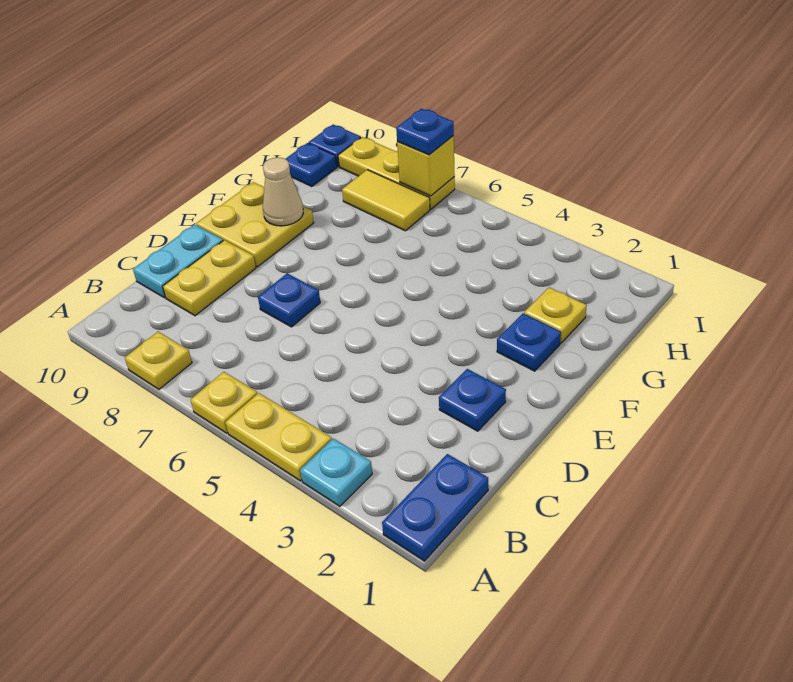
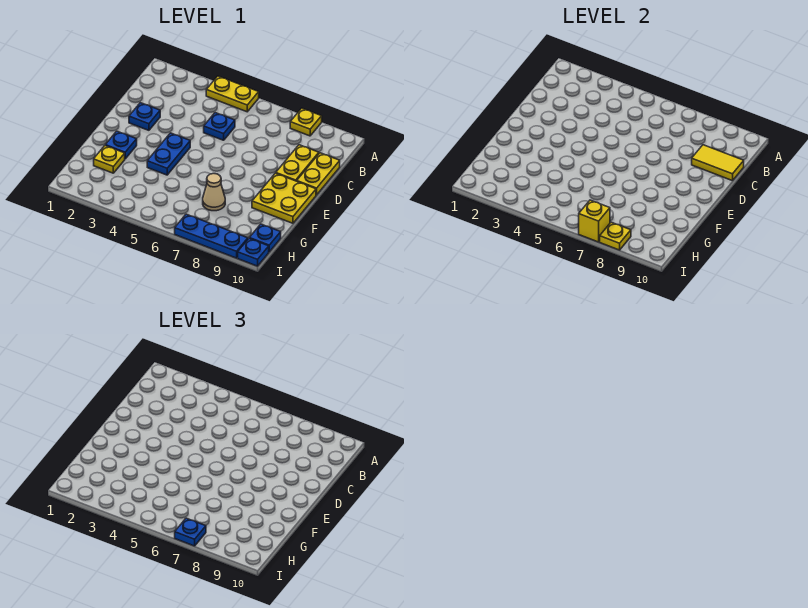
blue 1x2 plate [382,454,488,561] -> blue 1x2 plate moved to [147,133,190,175]
cyan 1x1 plate [300,438,372,506] -> none
yellow 1x1 plate [190,372,257,433] -> yellow 1x1 plate moved to [600,222,631,250]
cyan 1x2 plate [133,224,223,298] -> yellow 1x2 plate [297,153,340,195]
blue 1x1 plate [258,273,320,327] -> blue 1x1 plate moved to [204,113,235,140]
tan 1x1 cone [263,157,303,226] -> tan 1x1 cone moved to [203,174,225,211]
yellow 1x2 tile [342,170,430,231] -> yellow 1x2 tile moved to [692,145,744,181]
yellow 1x3 plate [338,137,455,209] -> blue 1x3 plate [175,214,248,258]

